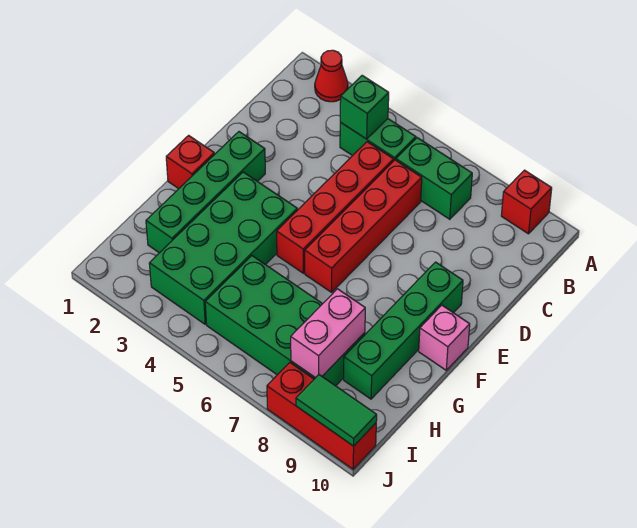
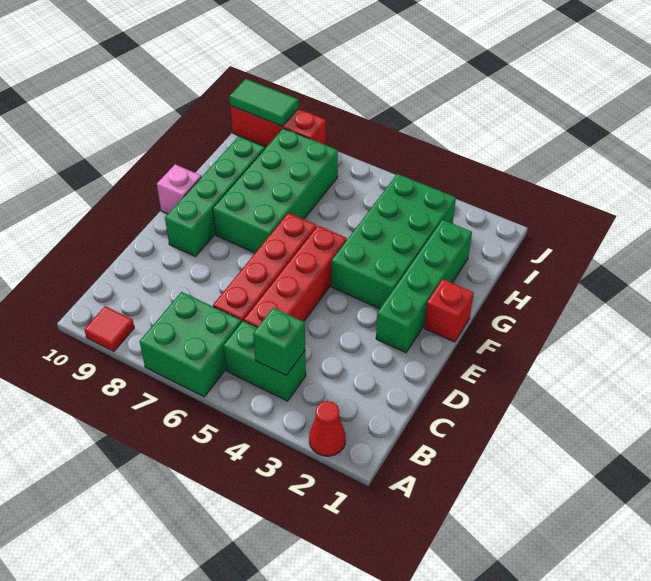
red 1x1 brick [501,170,552,234] -> red 1x1 tile [84,306,134,351]
green 1x2 brick [396,138,472,219] -> green 2x2 brick [140,292,242,397]
green 2x4 brick [205,256,365,386] -> green 2x4 brick turned to [213,128,338,253]
pink 1x2 brick [291,289,365,378] -> none

